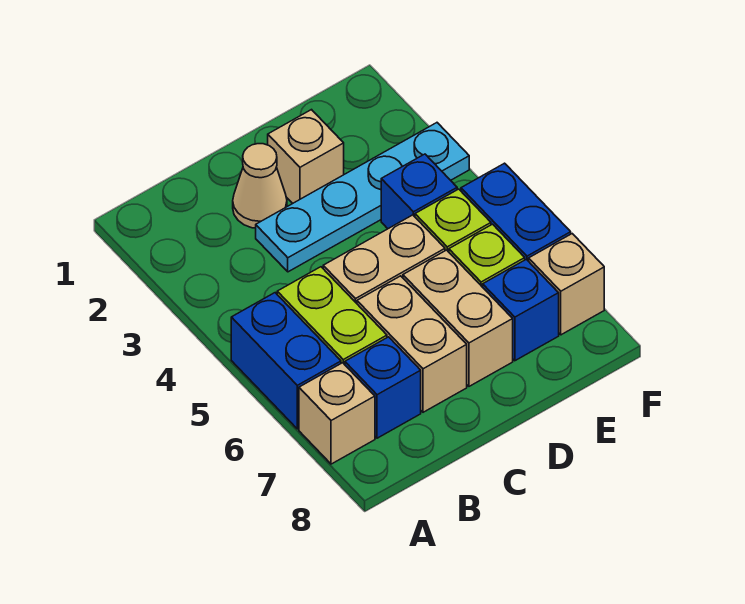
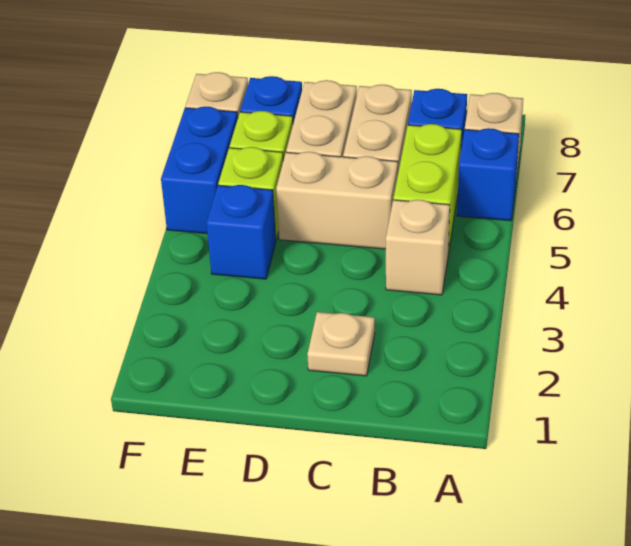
blue 1x2 brick [231,293,341,429] -> blue 1x1 brick [457,128,519,221]
tan 1x1 cone [233,144,287,228] -> tan 1x1 plate [307,312,375,376]
cyan 1x4 plate [256,123,469,272] -> none
tan 1x1 brick [268,110,344,203] -> tan 1x1 brick moved to [386,200,450,295]

